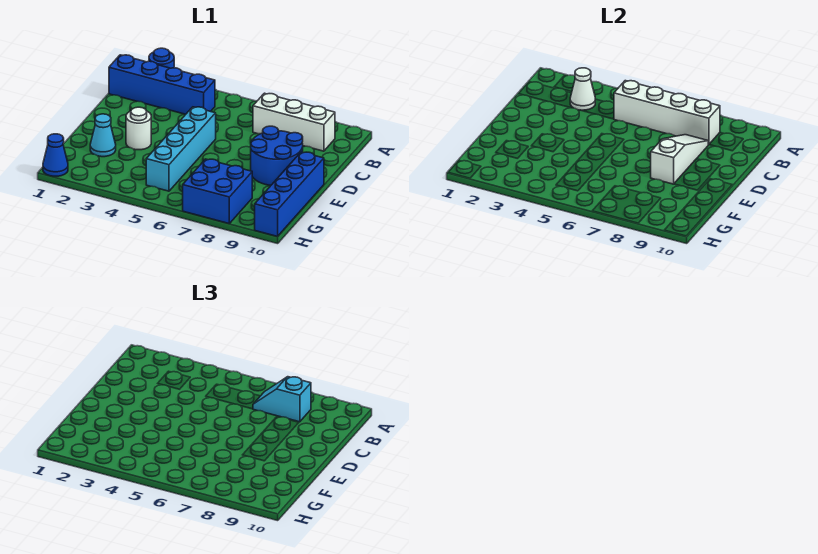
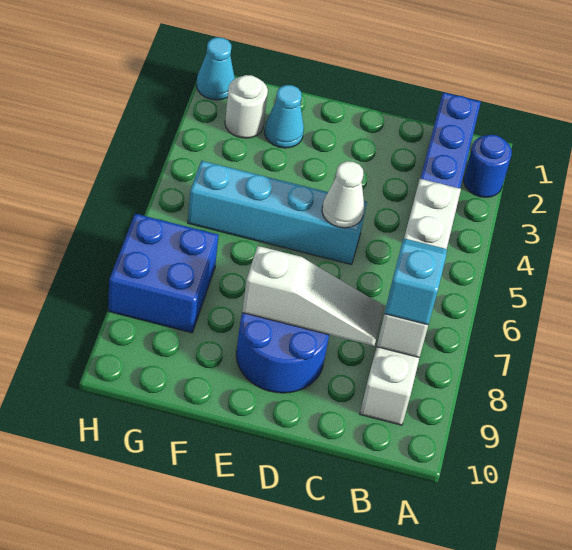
white 1x1 cone [570,68,595,110] -> white 1x1 cone moved to [322,161,364,228]
white 1x1 round brick [126,107,151,150] -> white 1x1 round brick moved to [225,75,268,138]
blue 1x4 brick [255,152,324,236] -> none
blue 1x1 cone [43,134,68,176] -> cyan 1x1 cone [196,37,235,100]

